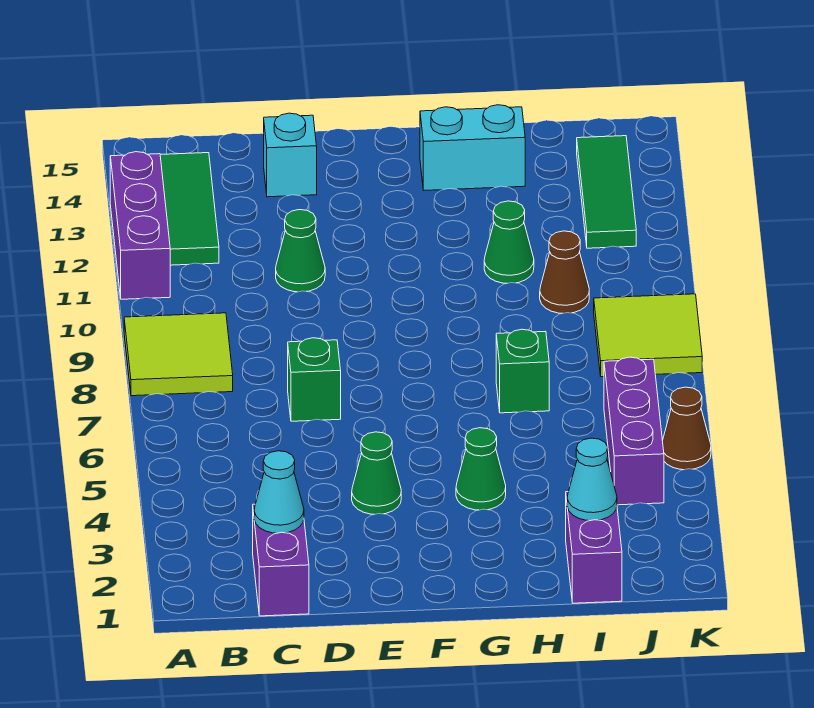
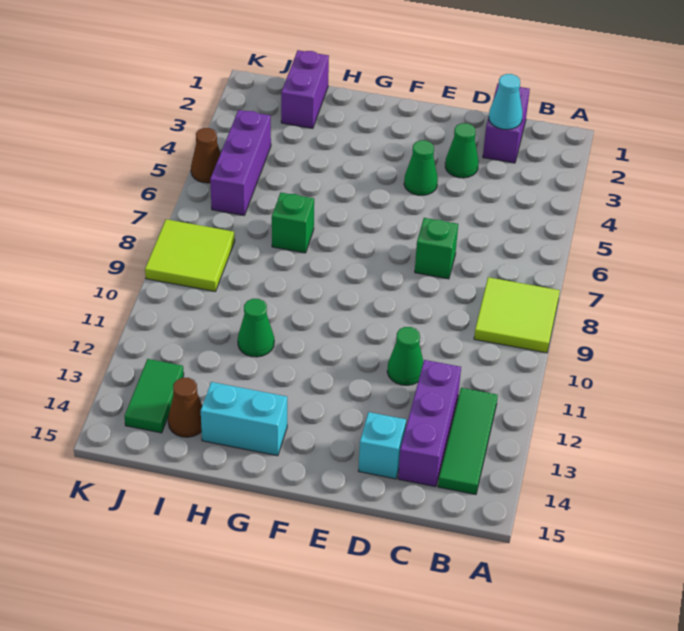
purple 1x3 brick [110,152,170,299] -> purple 1x3 brick moved to [398,360,461,487]
green 1x1 cone [456,428,506,510] -> green 1x1 cone moved to [445,123,479,178]
cyan 1x1 cone [567,438,617,521] -> none
brown 1x1 cone [540,231,589,313] -> brown 1x1 cone moved to [168,378,202,437]
green 1x3 tile [577,136,636,248] -> green 1x2 tile [124,359,184,433]

